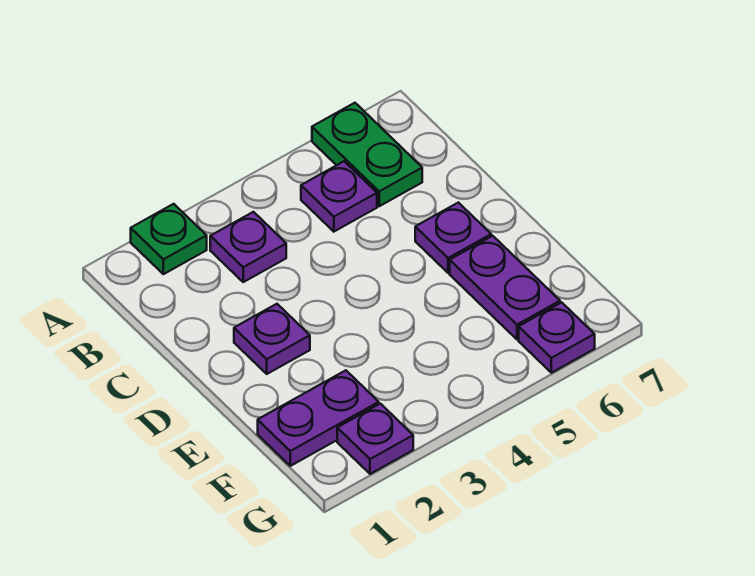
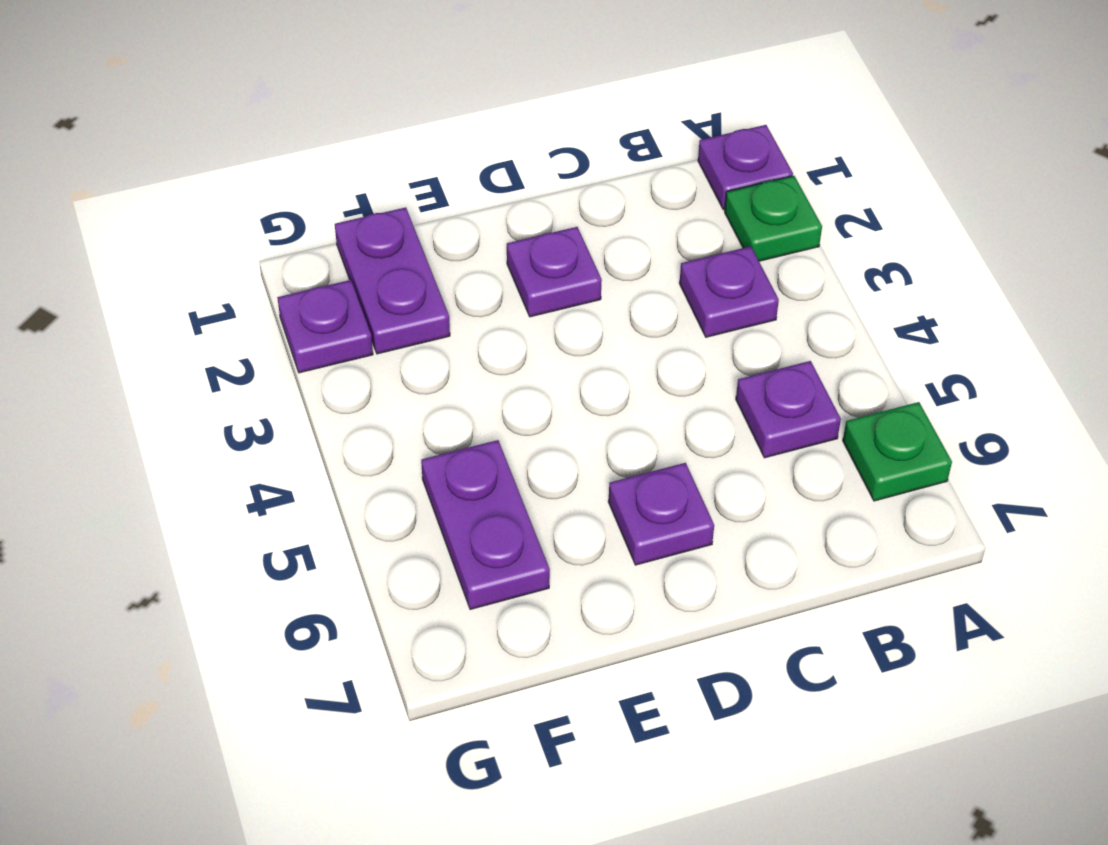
green 1x2 plate [312,103,422,206] -> green 1x1 plate [843,402,952,501]
purple 1x2 plate [450,236,560,339] -> purple 1x2 plate turned to [421,440,550,609]
purple 1x1 plate [519,302,595,373] -> purple 1x1 plate moved to [698,125,793,210]

